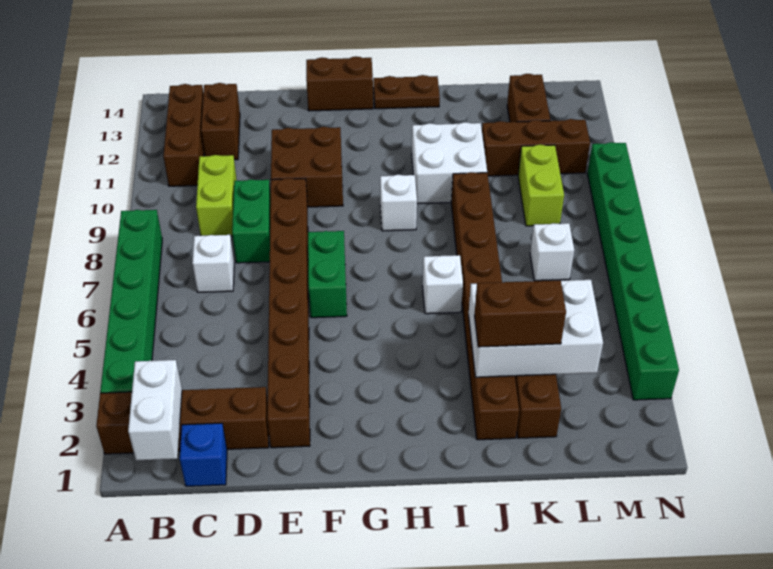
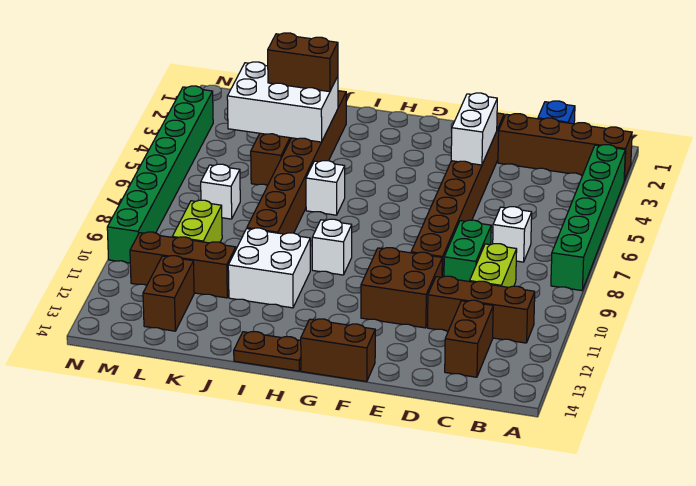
white 1x2 brick [128,360,182,460] -> white 1x2 brick moved to [451,93,497,165]
brown 1x3 brick [163,84,204,186] -> brown 1x3 brick turned to [428,276,535,343]
green 1x2 brick [308,231,347,318] -> none

